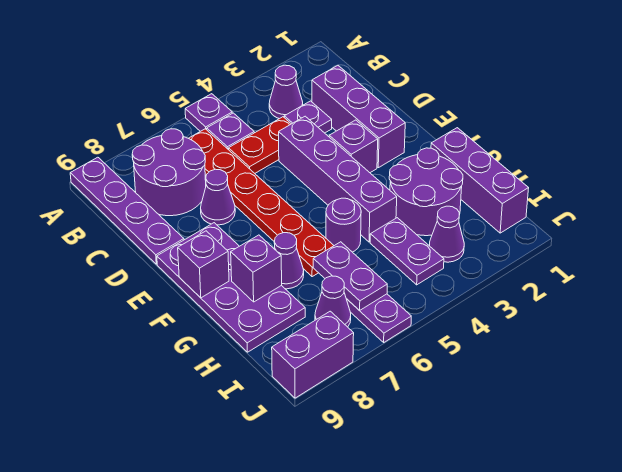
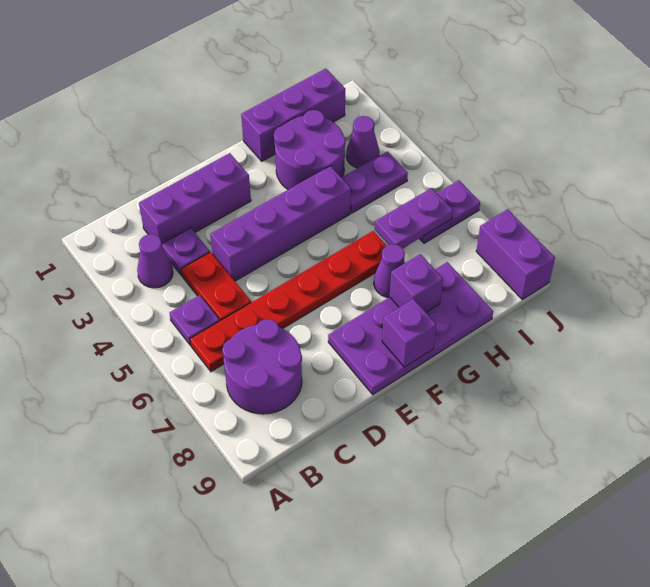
purple 1x1 plate [185,94,232,131] -> none
purple 1x4 plate [70,157,184,264] -> none
purple 1x1 cone [201,169,235,225] -> none
purple 1x1 brick [329,120,378,173] -> none
purple 1x1 round brick [326,198,361,252] -> none
purple 1x1 cone [315,276,351,327] -> none

